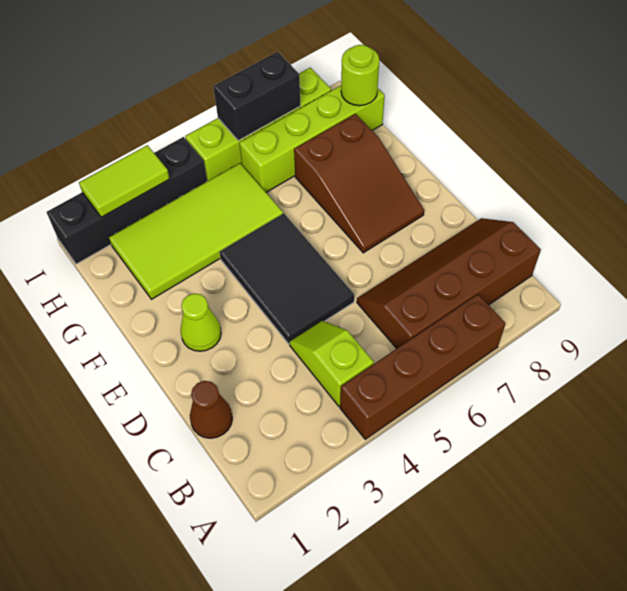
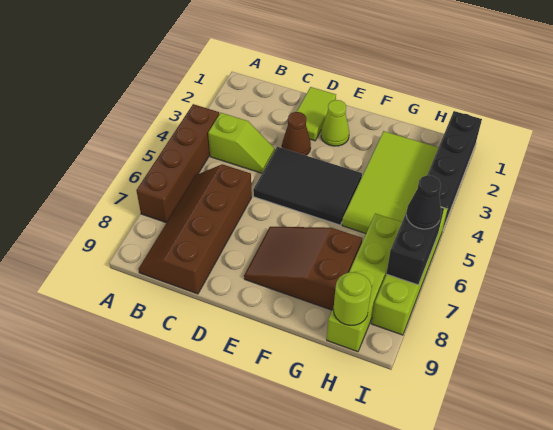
brown 2x4 slope [357,218,541,348] -> brown 2x4 slope turned to [139,164,252,294]
brown 1x1 cone [190,381,232,438] -> brown 1x1 cone moved to [282,112,311,155]
lime 1x2 tile [79,145,170,217] -> lime 1x2 tile moved to [297,87,336,141]
none -> black 1x1 cone [406,175,441,229]

